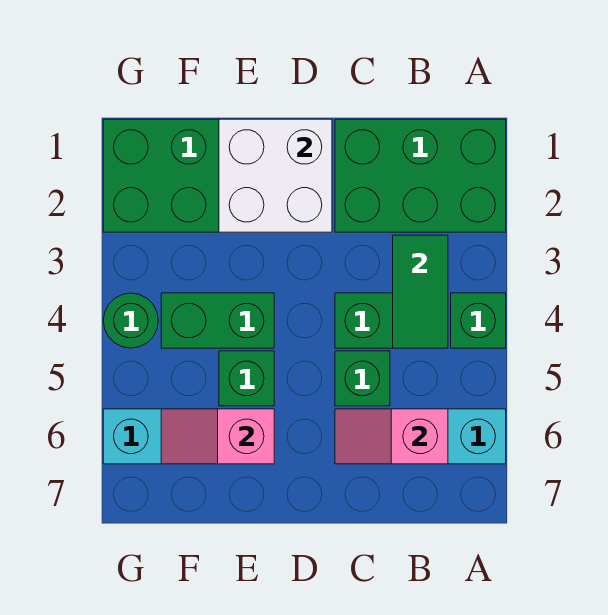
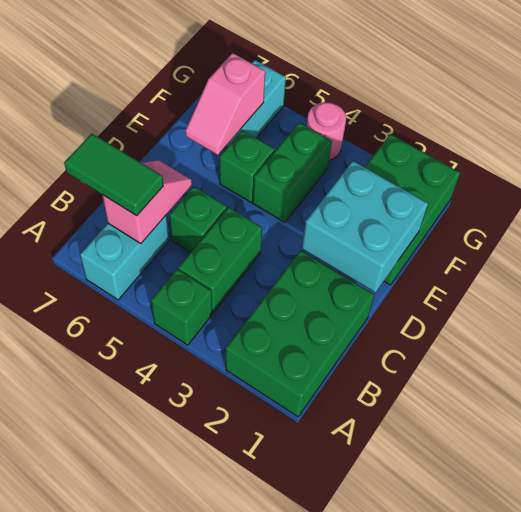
green 1x2 tile [393,235,448,348] -> green 1x2 tile moved to [64,134,163,216]
white 2x2 brick [219,119,332,232] -> cyan 2x2 brick [302,161,428,292]
pink 1x2 slope [161,409,274,464] -> pink 1x2 slope turned to [185,53,265,155]
green 1x1 round brick [103,293,158,348] -> pink 1x1 round brick [307,102,346,161]

